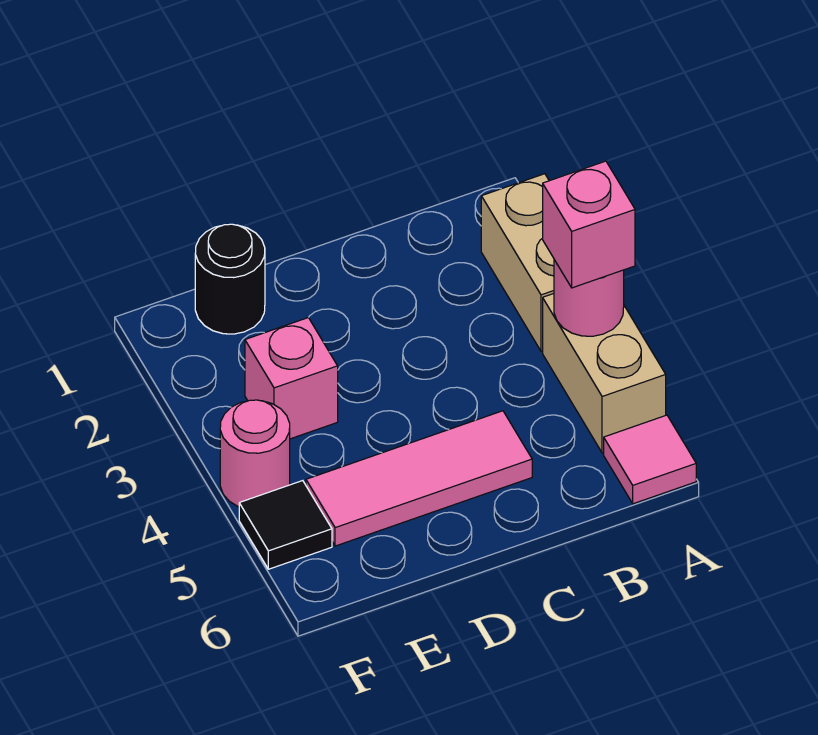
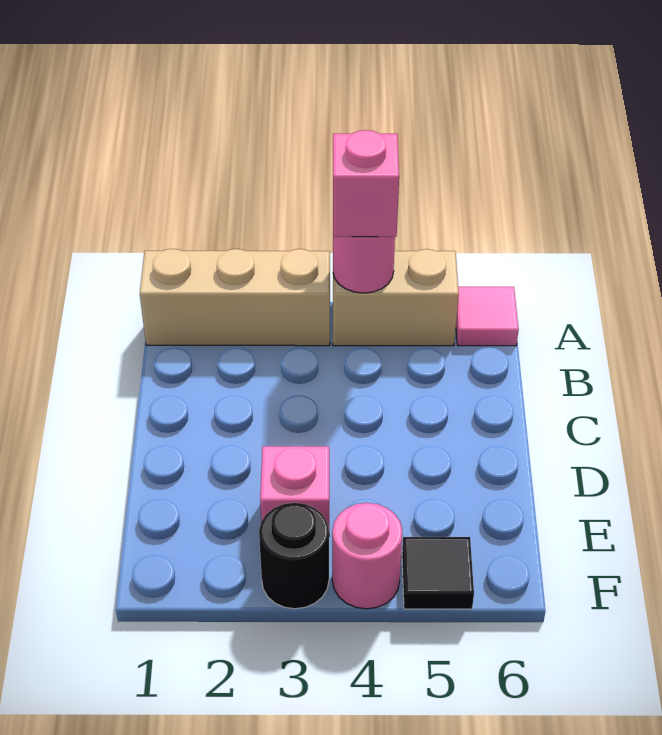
tan 1x2 brick [481,174,554,351] -> tan 1x3 brick [140,249,330,346]
pink 1x3 tile [306,411,532,546] -> none
black 1x1 round brick [195,224,265,334] -> black 1x1 round brick moved to [259,503,329,609]

